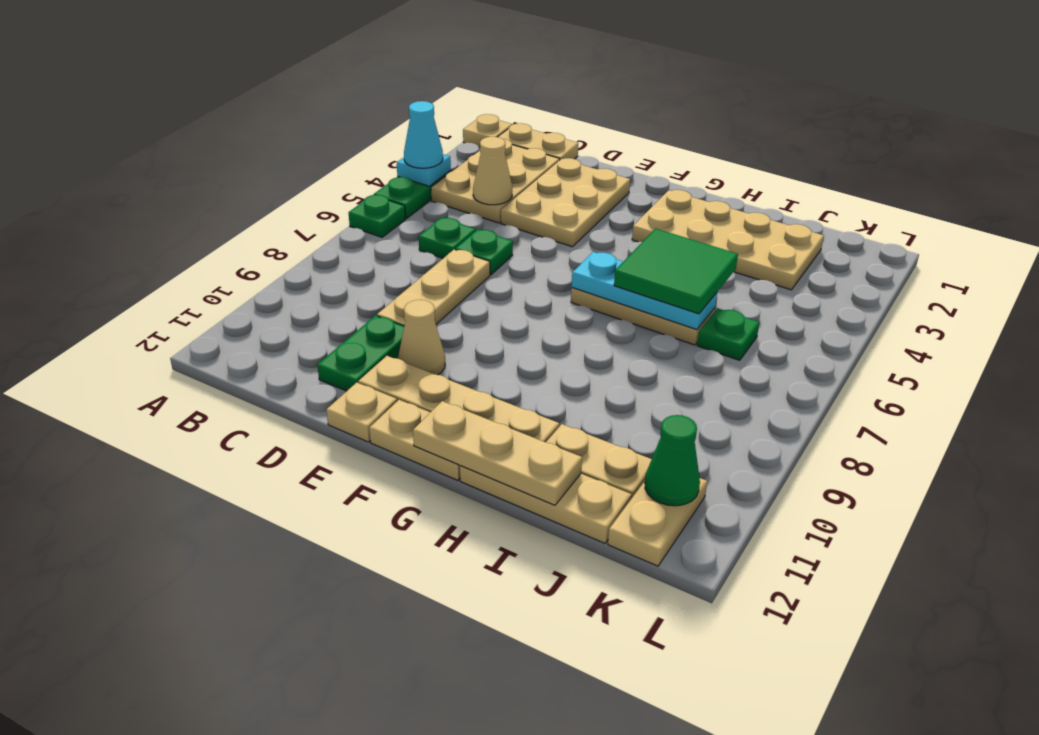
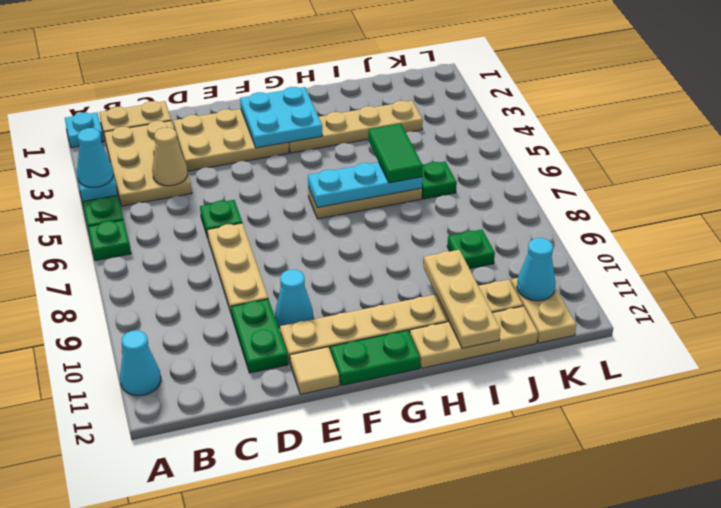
tan 1x1 plate [463,114,512,147] -> cyan 1x1 plate [65,112,104,148]
none -> cyan 1x1 cone [120,330,161,396]
green 1x1 plate [419,218,476,258] -> green 1x1 plate moved to [447,229,495,269]
tan 2x3 plate [501,158,630,247] -> tan 2x3 plate turned to [173,109,289,171]
tan 1x1 cone [398,300,445,375] -> cyan 1x1 cone [275,270,313,328]
tan 1x1 plate [326,382,397,442] -> tan 1x1 tile [290,347,339,394]
none -> cyan 2x2 plate [240,87,322,148]
tan 1x2 plate [369,400,460,480] -> green 1x2 plate [330,330,420,386]
tan 2x4 plate [632,190,824,290] -> tan 1x4 plate [288,101,423,153]
tan 1x3 plate [413,401,582,505] -> tan 1x3 plate turned to [424,250,500,348]
green 2x2 tile [614,228,738,314] -> green 1x2 tile [368,124,423,183]
green 1x1 cone [645,415,700,506] -> cyan 1x1 cone [517,238,556,301]

